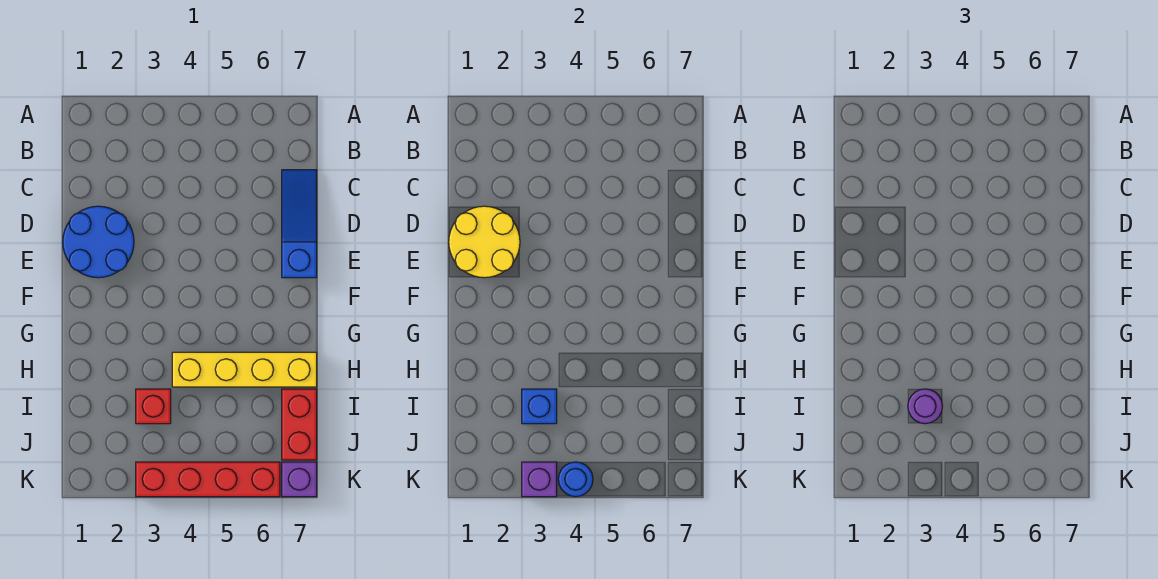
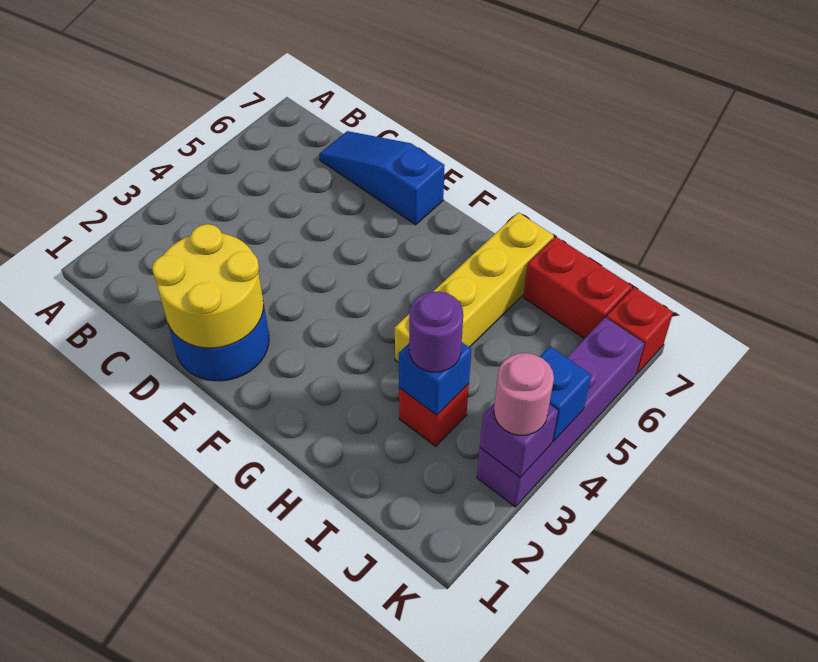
red 1x4 brick [136,462,280,497] -> purple 1x4 brick [477,317,644,507]
none -> pink 1x1 round brick [494,353,554,435]
blue 1x1 round brick [558,462,593,497] -> blue 1x1 brick [540,347,591,442]
purple 1x1 brick [282,462,317,497] -> red 1x1 brick [606,287,673,374]

